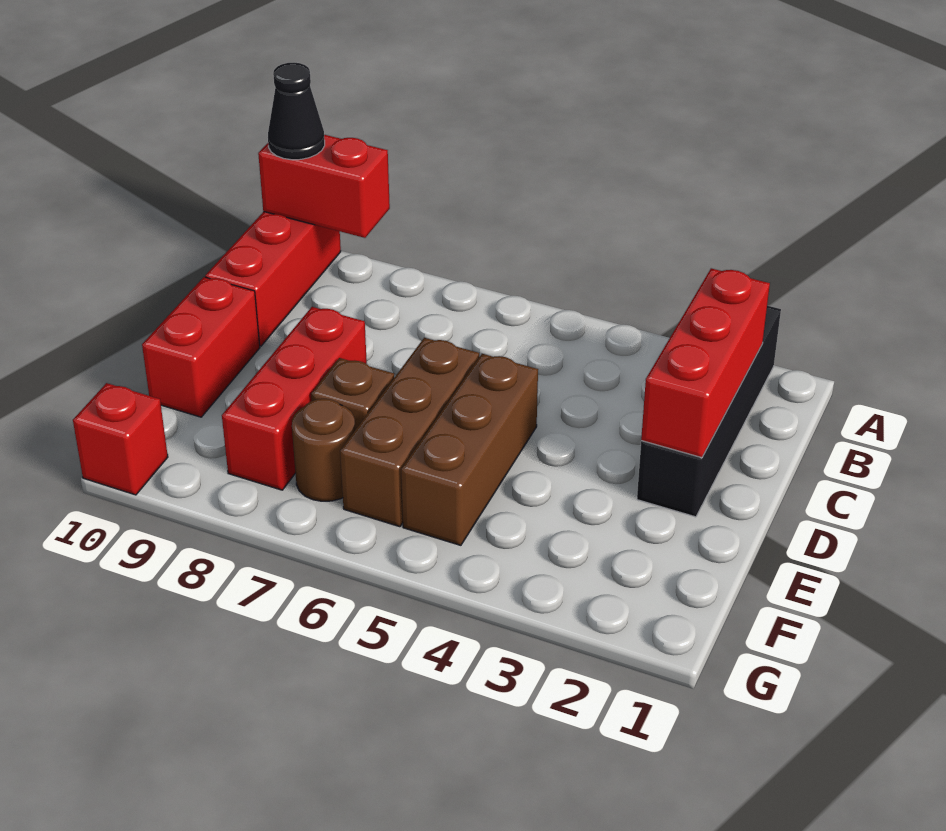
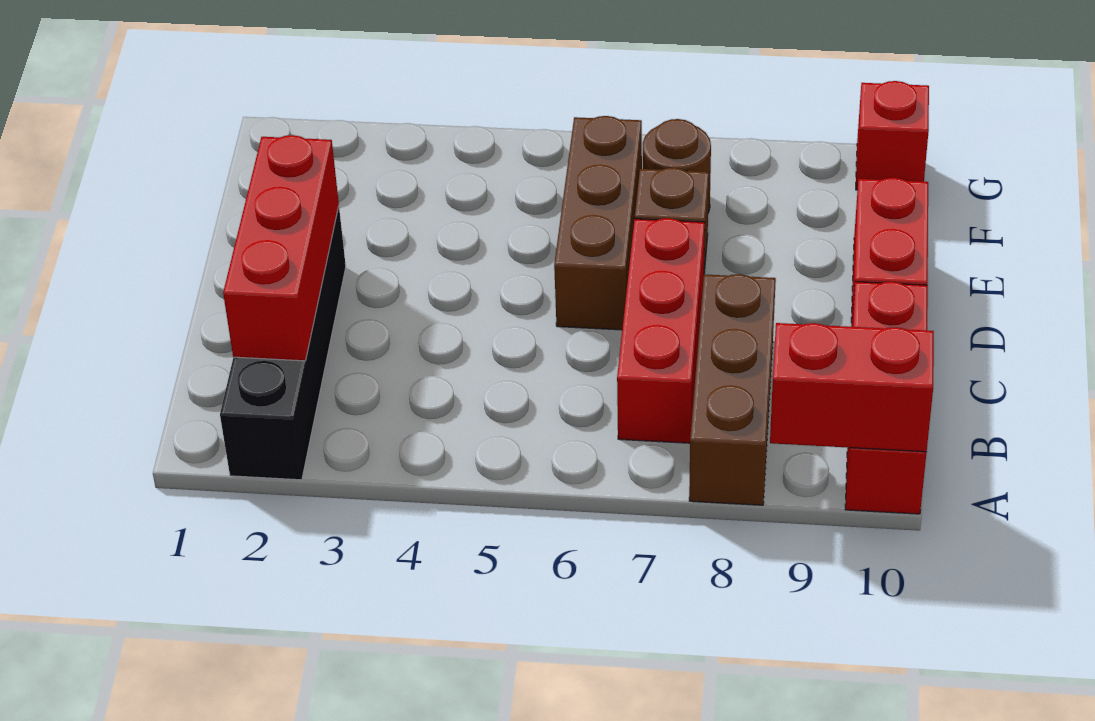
black 1x1 cone [268,63,325,160] -> none
brown 1x3 brick [401,354,538,545] -> brown 1x3 brick moved to [689,274,776,505]
red 1x3 brick [222,307,367,490] -> red 1x3 brick moved to [617,218,705,443]

